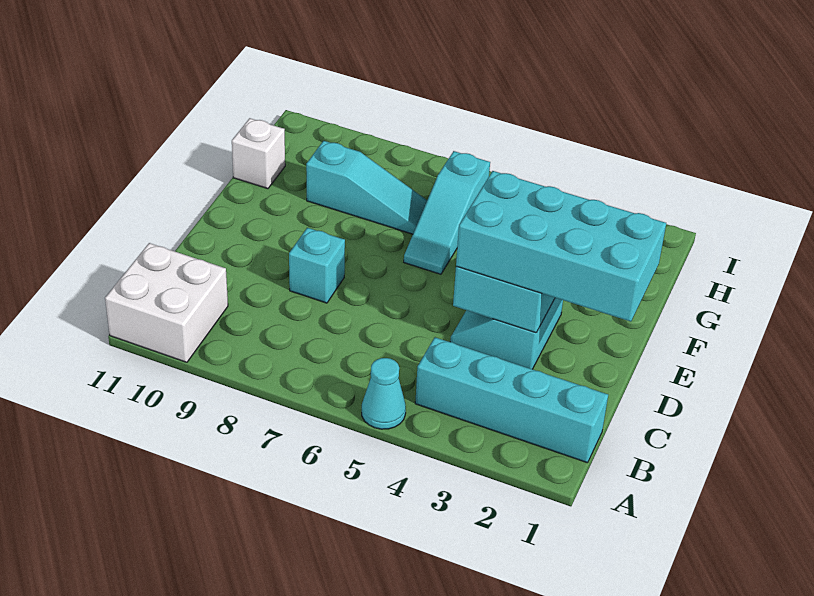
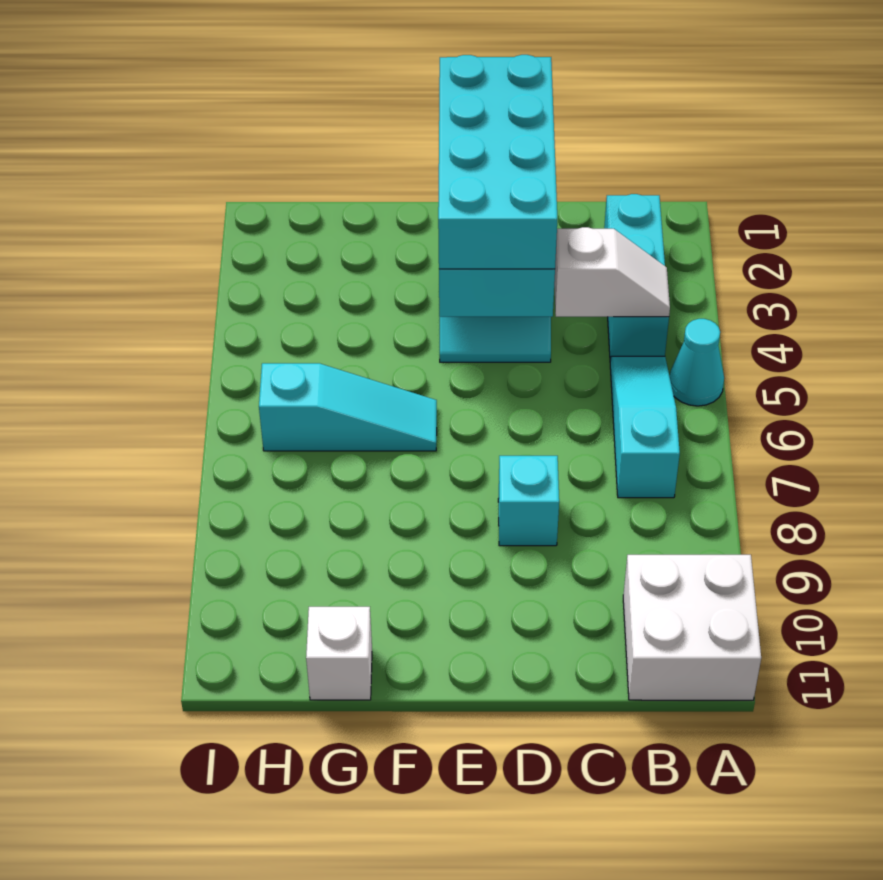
cyan 1x4 brick [415,337,608,463] -> cyan 1x3 brick [604,194,669,361]
none -> white 1x2 slope [554,227,670,317]
cyan 1x3 slope [306,141,427,234] -> cyan 1x3 slope moved to [610,356,680,498]

